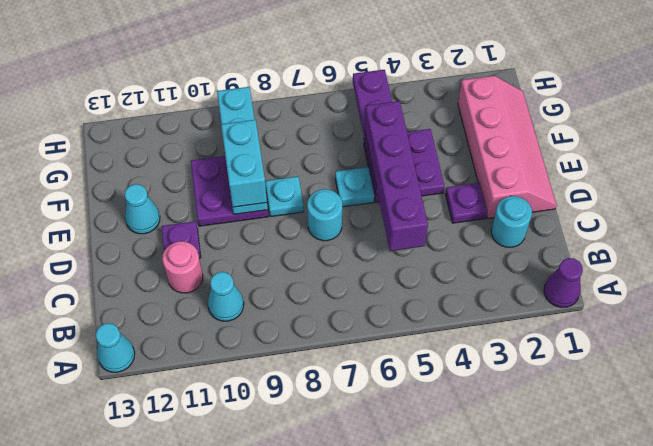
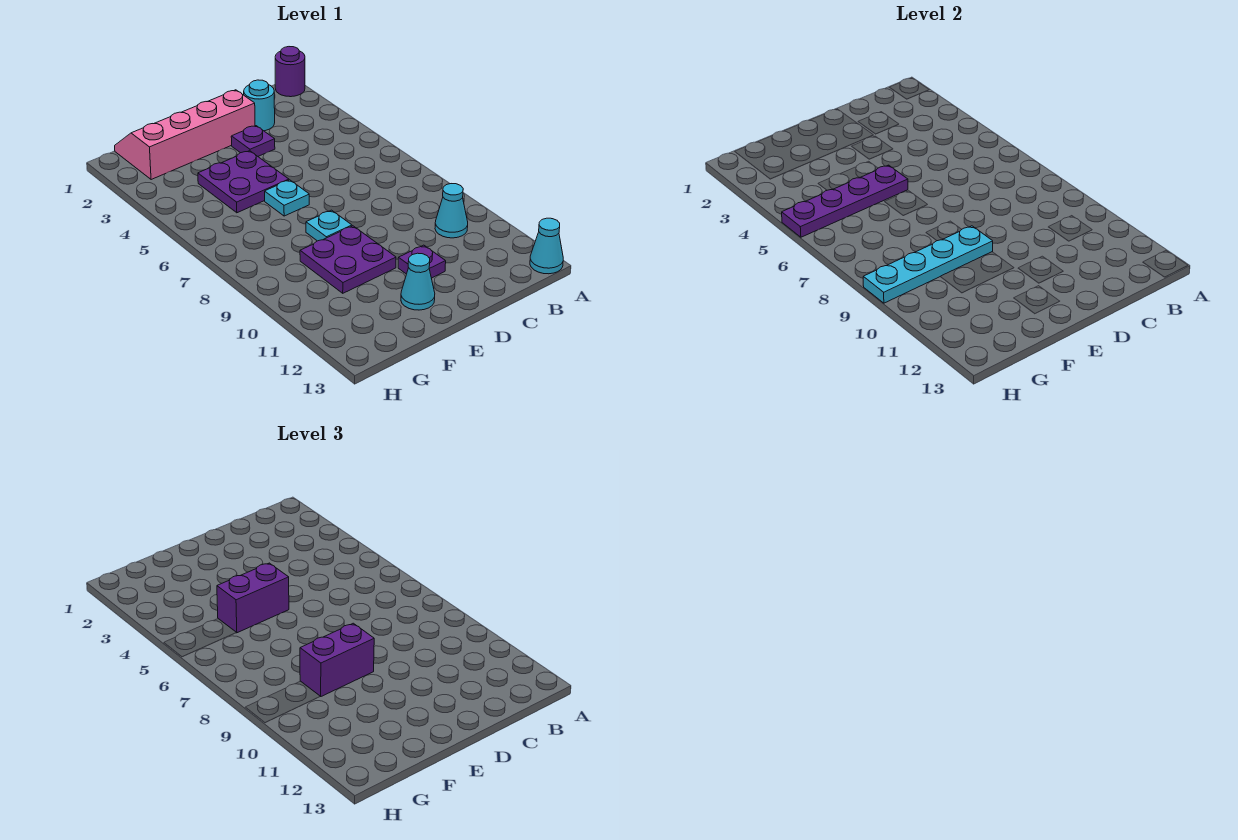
purple 1x1 cone [544,258,583,307] -> purple 1x1 round brick [275,47,305,97]
purple 1x4 brick [365,101,428,251] -> purple 1x2 brick [217,563,289,633]
pink 1x1 round brick [162,241,203,293] -> none
cyan 1x1 round brick [307,189,342,241] -> none
cyan 1x2 brick [221,120,267,207] -> purple 1x2 brick [300,623,374,696]

